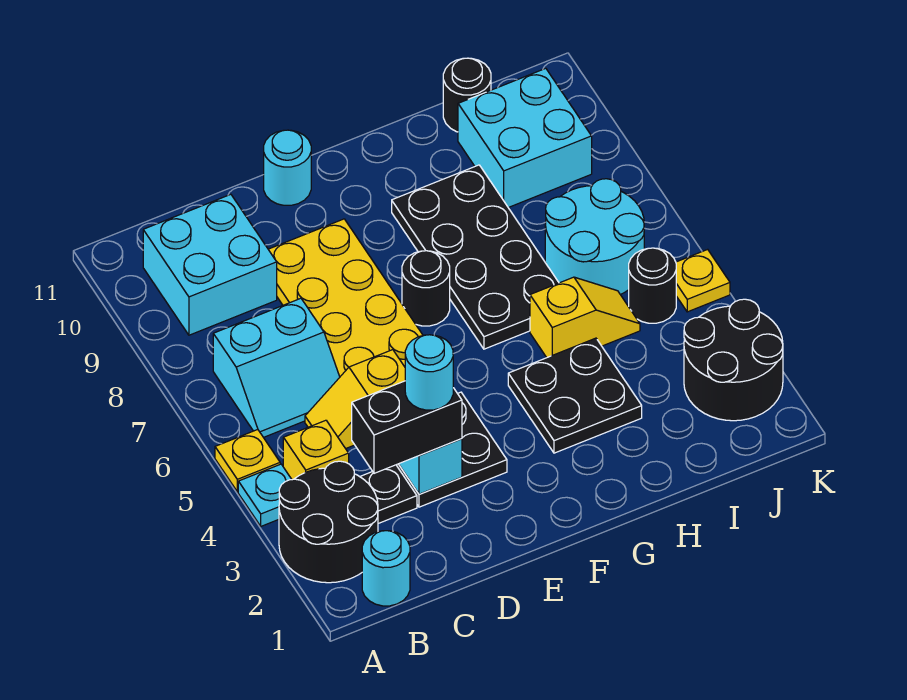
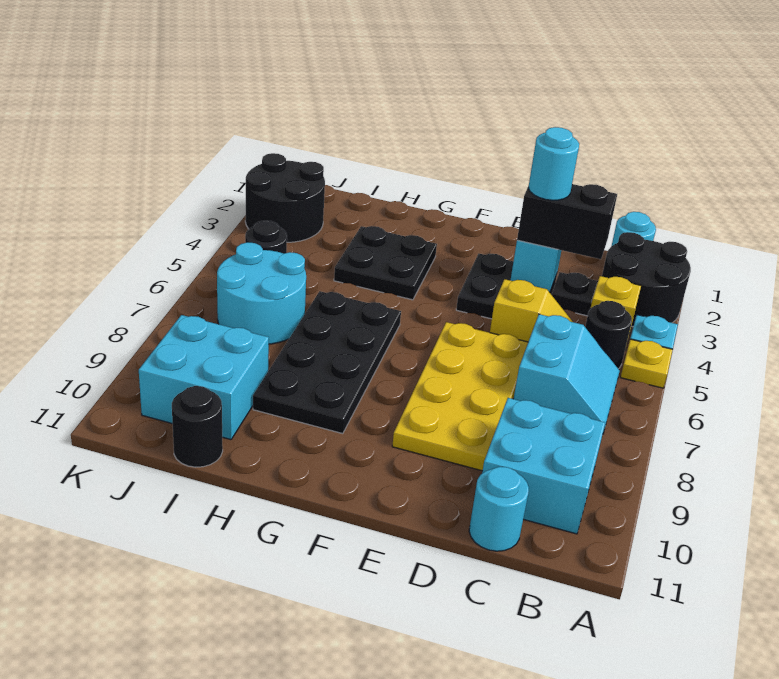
cyan 2x2 slope [213,298,340,437] -> cyan 2x2 slope turned to [514,314,620,433]
cyan 1x1 round brick [264,130,311,205] -> cyan 1x1 round brick moved to [469,467,529,551]
black 1x1 round brick [402,251,450,326] -> black 1x1 round brick moved to [585,301,632,369]
yellow 1x2 slope [530,277,640,358] -> none
yellow 1x1 plate [676,249,730,312] -> none

